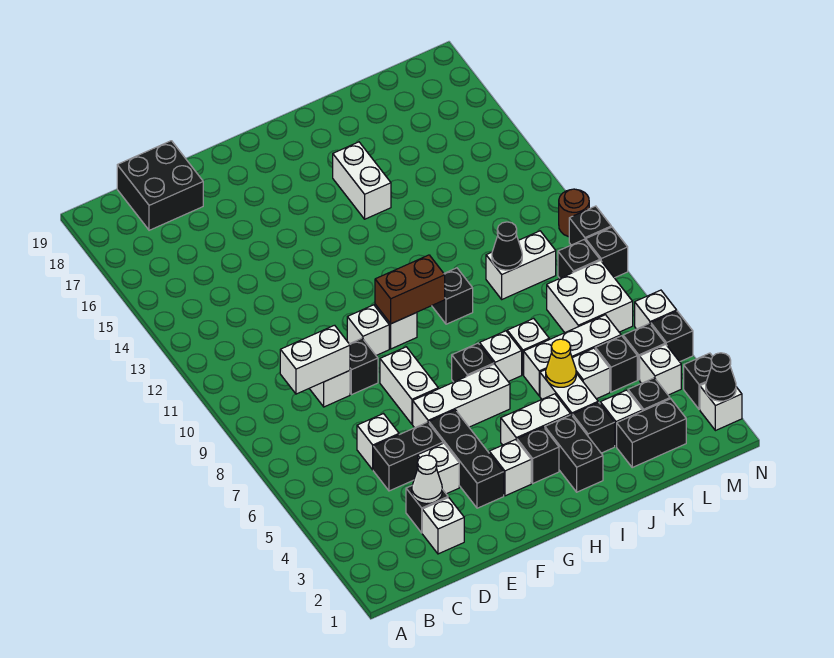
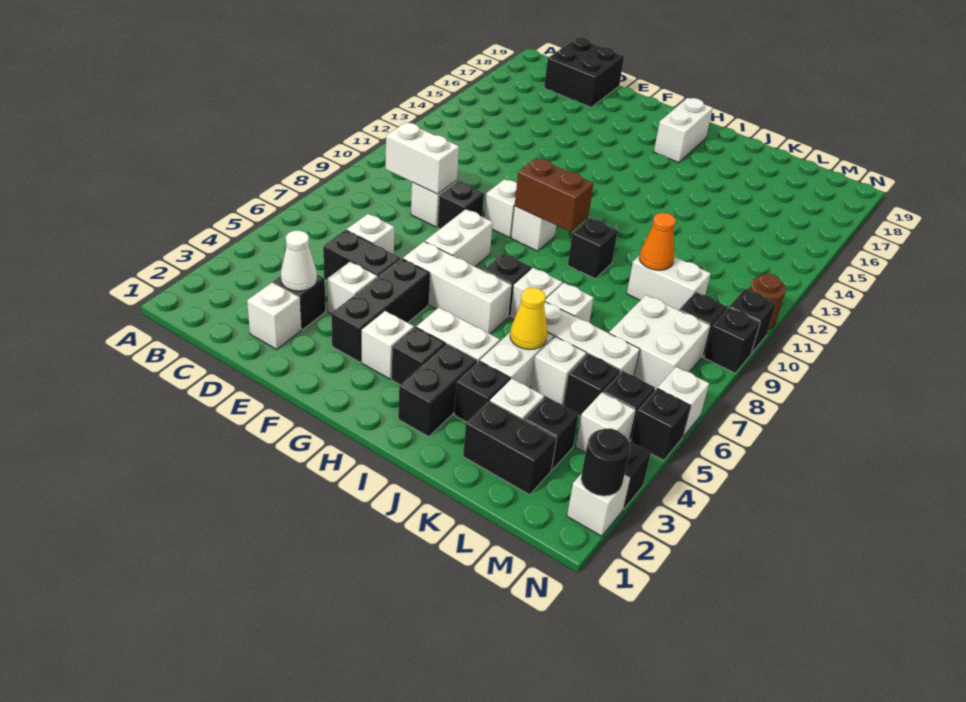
white 1x2 brick [333,142,391,219] -> white 1x2 brick moved to [654,98,713,163]
black 1x1 cone [492,222,522,270] -> orange 1x1 cone [639,213,676,270]
black 1x1 cone [706,353,736,401] -> black 1x1 round brick [581,428,630,496]

